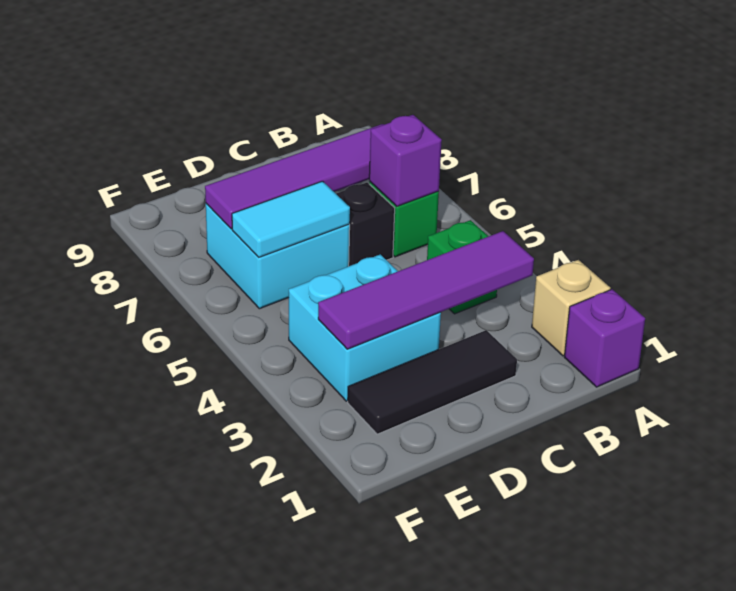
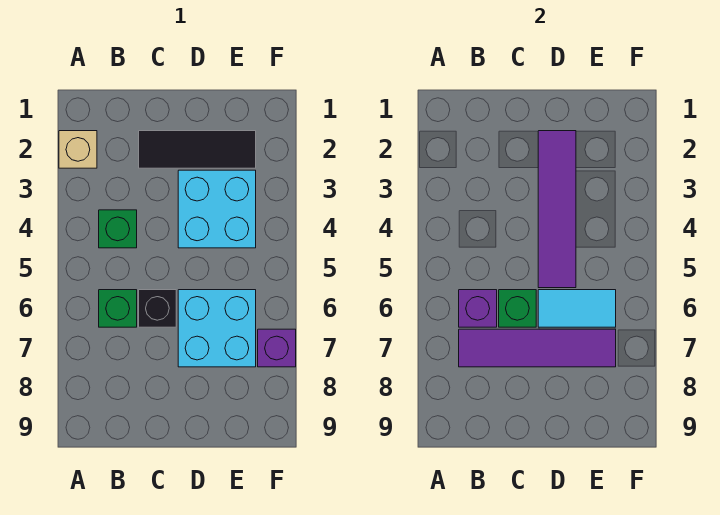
purple 1x1 brick [564,289,645,387] -> purple 1x1 brick moved to [258,329,296,367]
purple 1x4 tile [318,231,534,349] -> purple 1x4 tile turned to [538,131,576,288]
none -> green 1x1 brick [499,290,536,327]

